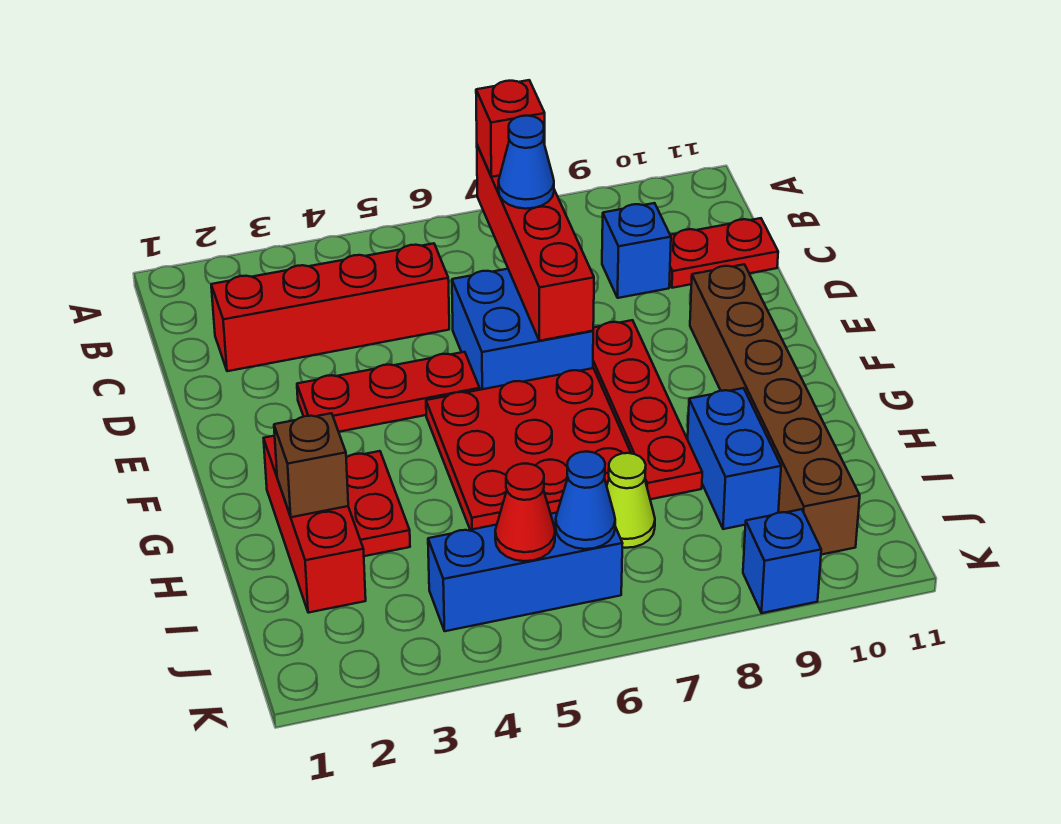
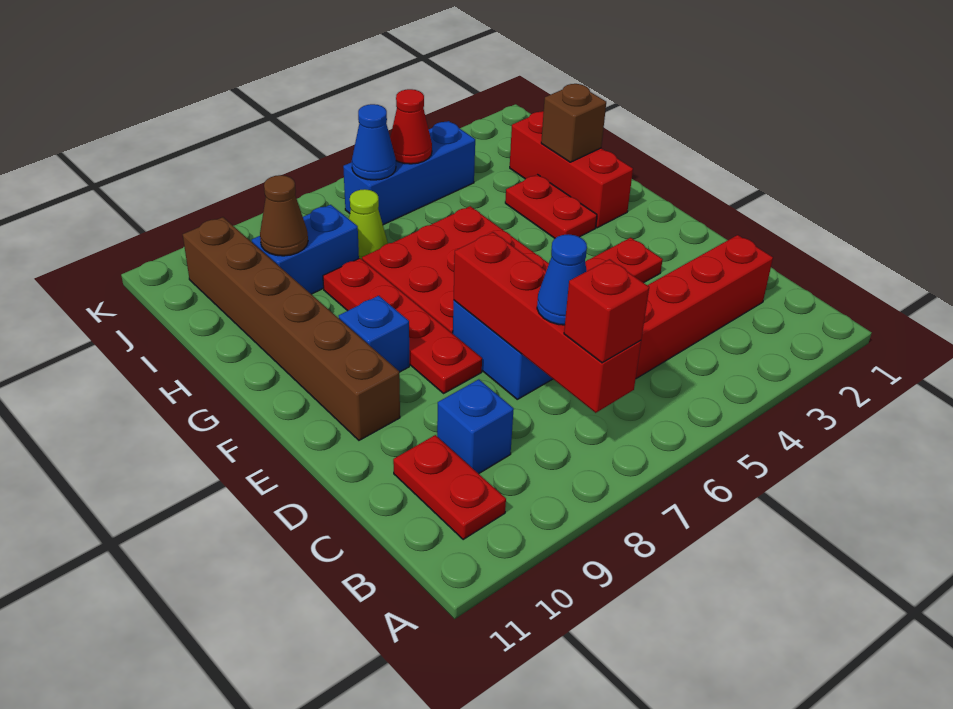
red 1x2 plate [670,218,778,288] -> red 1x2 plate turned to [393,435,506,540]
blue 1x2 brick [688,388,781,529] -> blue 1x2 brick turned to [252,205,359,294]
none -> brown 1x1 cone [260,175,308,256]
blue 1x1 brick [743,509,821,613] -> blue 1x1 brick moved to [339,296,409,372]

